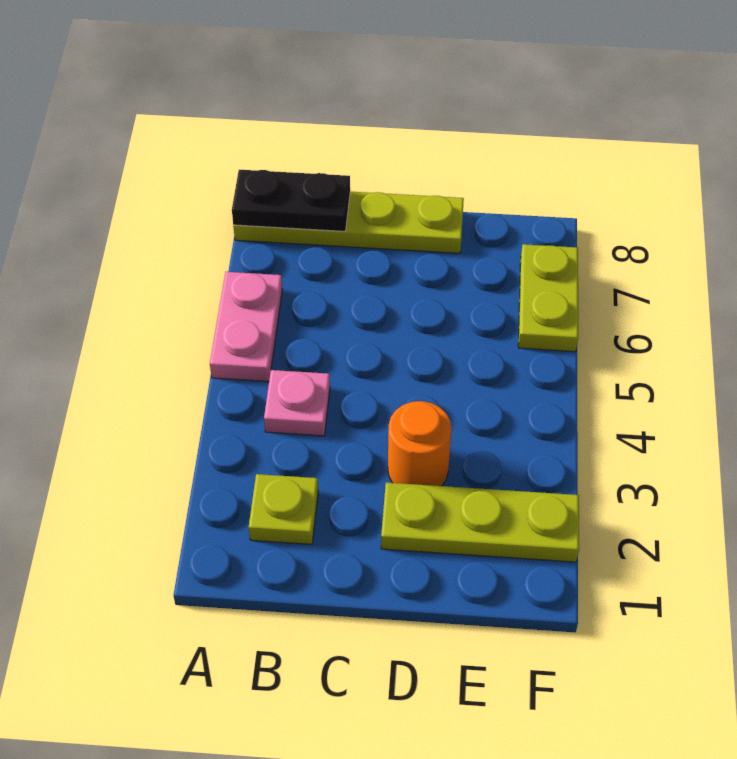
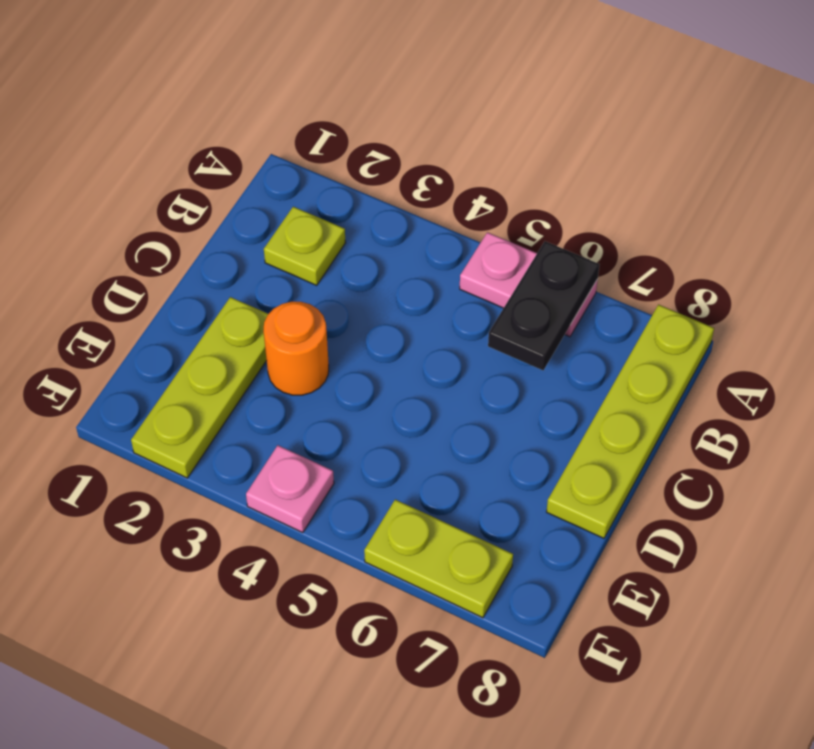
black 1x2 plate [232,170,350,231] -> black 1x2 plate moved to [488,241,599,370]
pink 1x1 plate [264,370,330,436] -> pink 1x1 plate moved to [246,445,334,533]

